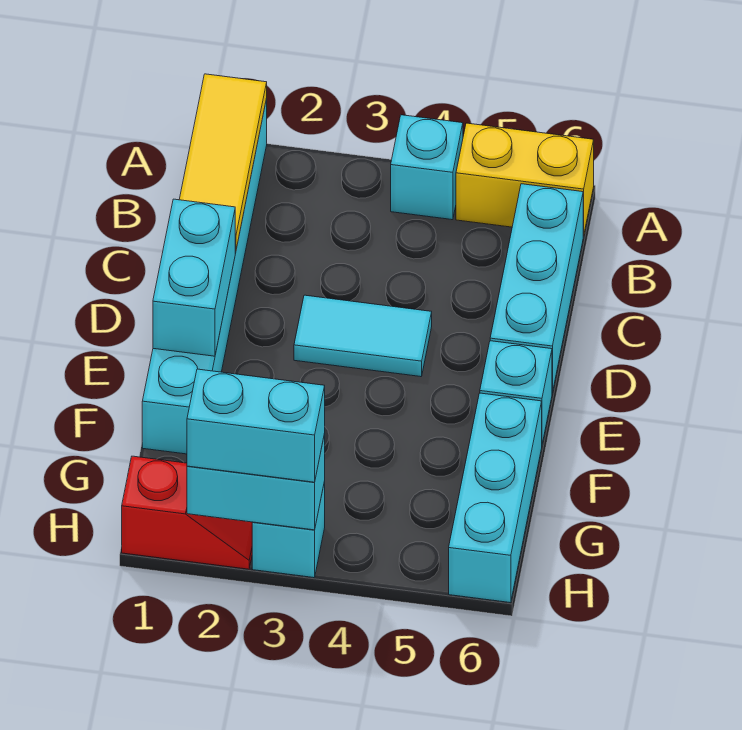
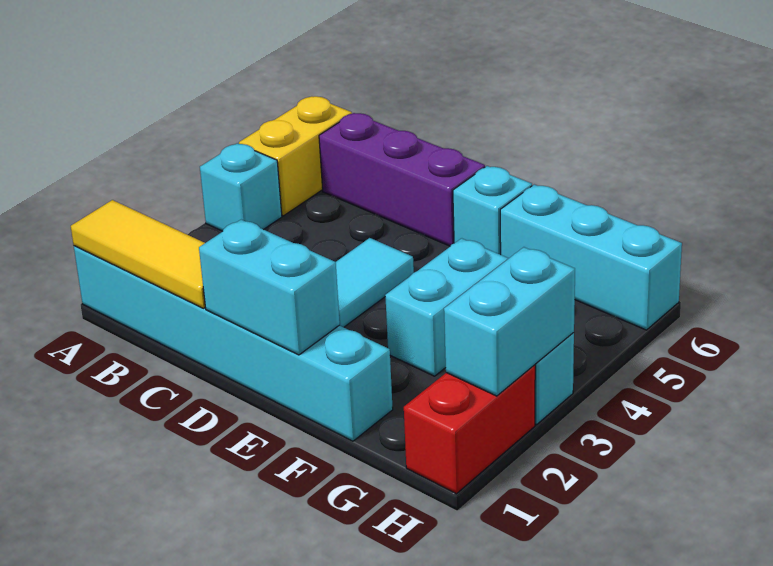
cyan 1x3 brick [490,184,583,393] -> purple 1x3 brick [319,113,485,246]
red 1x2 slope [122,456,253,569] -> red 1x2 brick [404,365,535,494]
cyan 1x2 brick [187,369,325,482] -> cyan 1x2 brick moved to [385,238,508,376]

